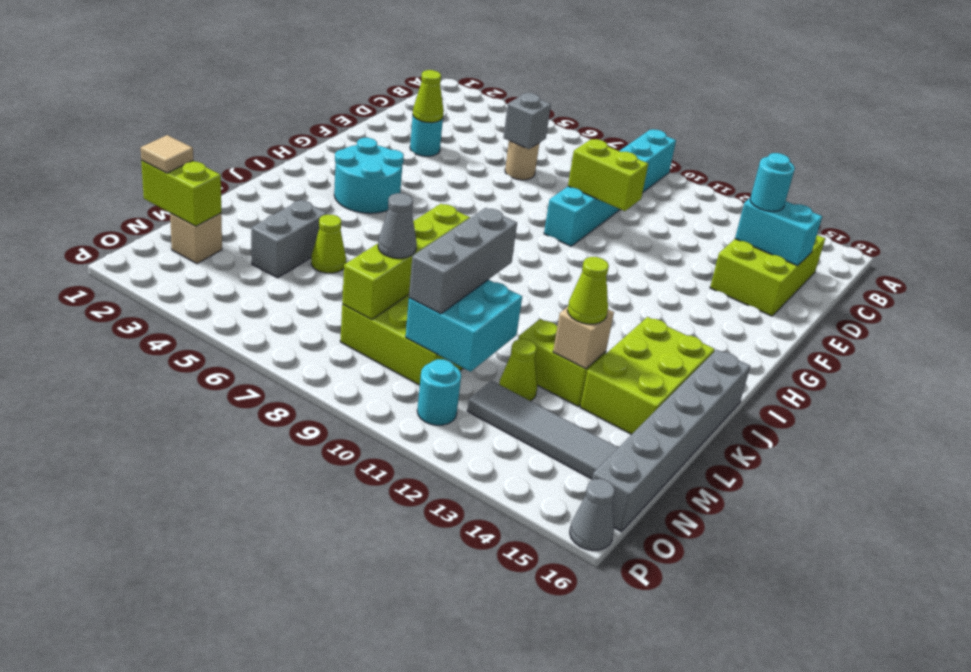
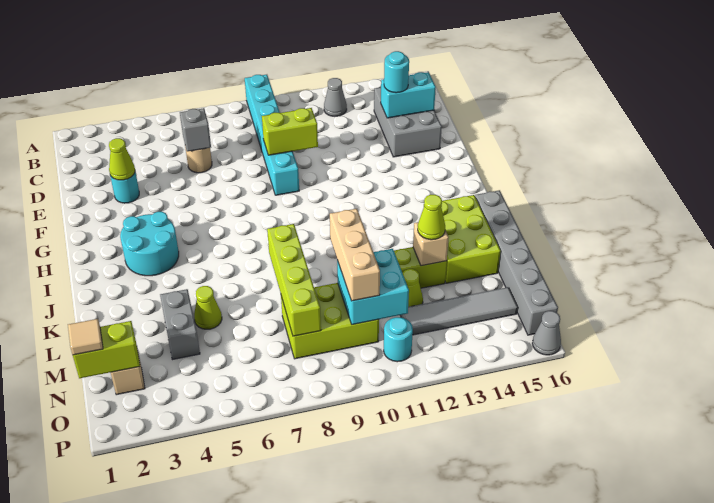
lime 2x3 brick [710,235,825,316] -> grey 2x3 brick [374,87,442,157]
grey 1x3 brick [409,208,517,314] -> tan 1x3 brick [330,209,380,301]
grey 1x1 cone [378,193,417,258] -> grey 1x1 cone moved to [324,78,347,116]

